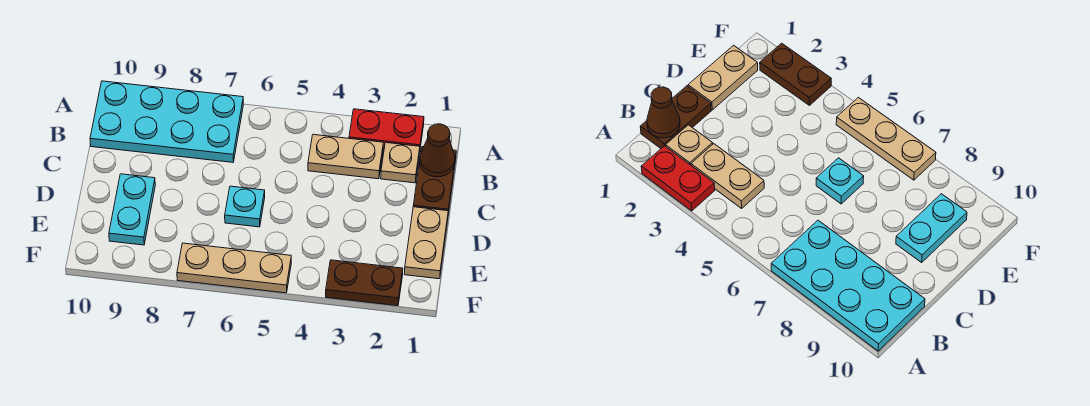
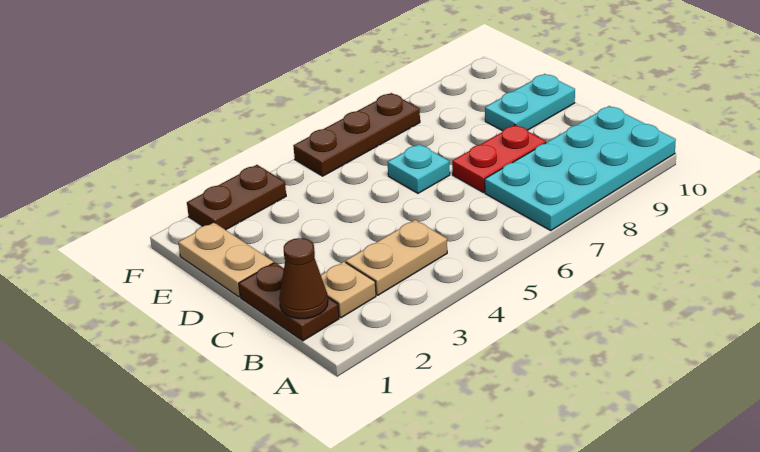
red 1x2 plate [349,109,424,149] -> red 1x2 plate moved to [452,125,546,192]
cyan 1x2 plate [109,174,155,245] -> cyan 1x2 plate turned to [485,74,575,131]
tan 1x3 plate [177,243,291,293] -> brown 1x3 plate [293,93,420,176]

